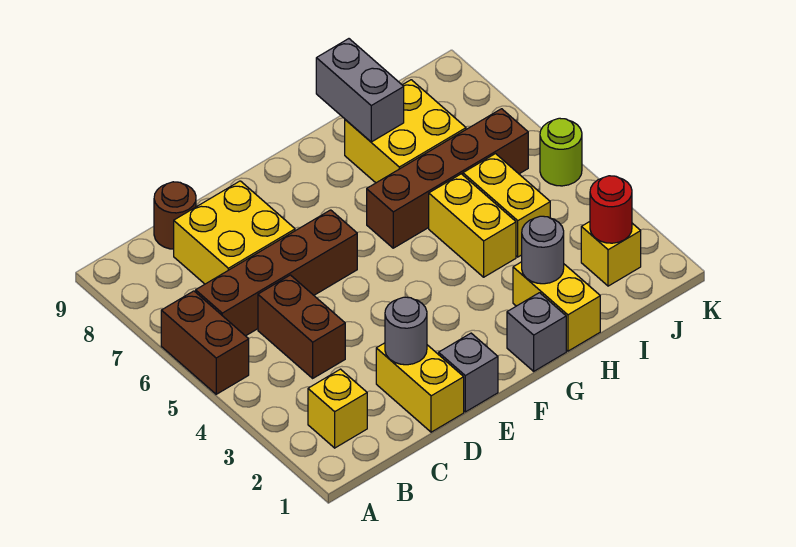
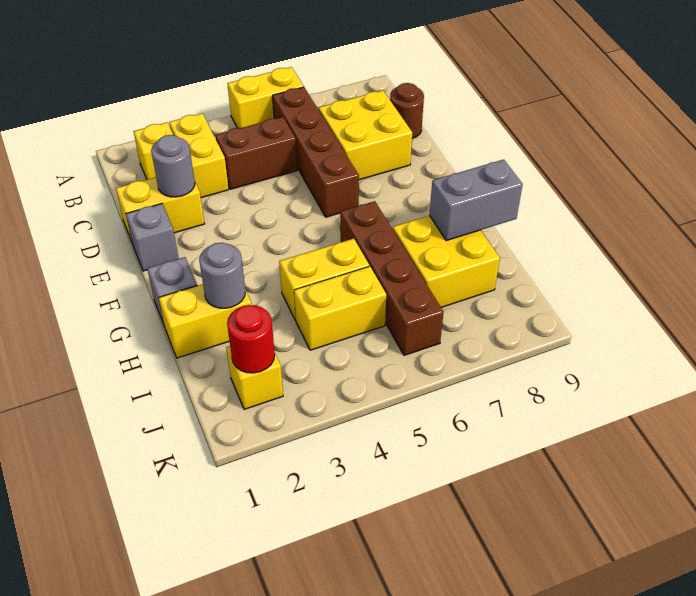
brown 1x2 brick [161,291,249,394] -> yellow 1x2 brick [227,67,304,128]
none -> yellow 1x2 brick [169,113,229,198]
lime 1x1 round brick [540,118,582,186] -> none

